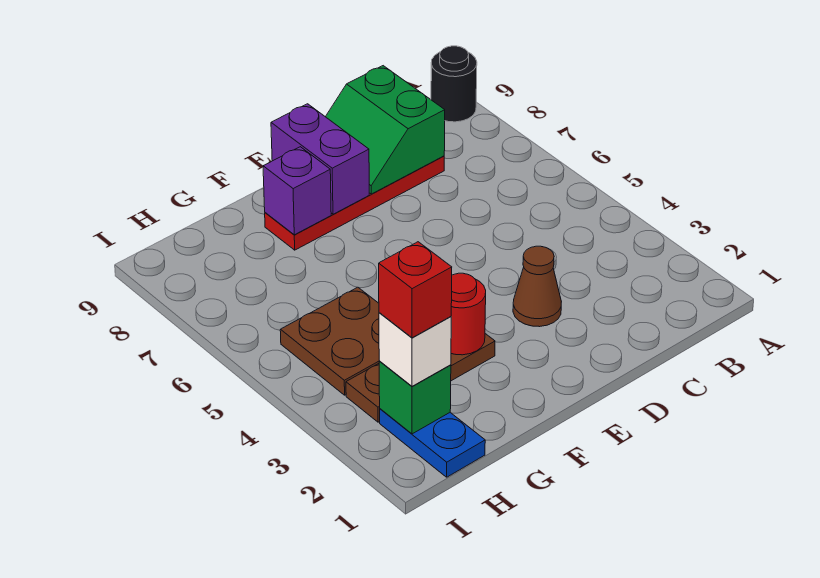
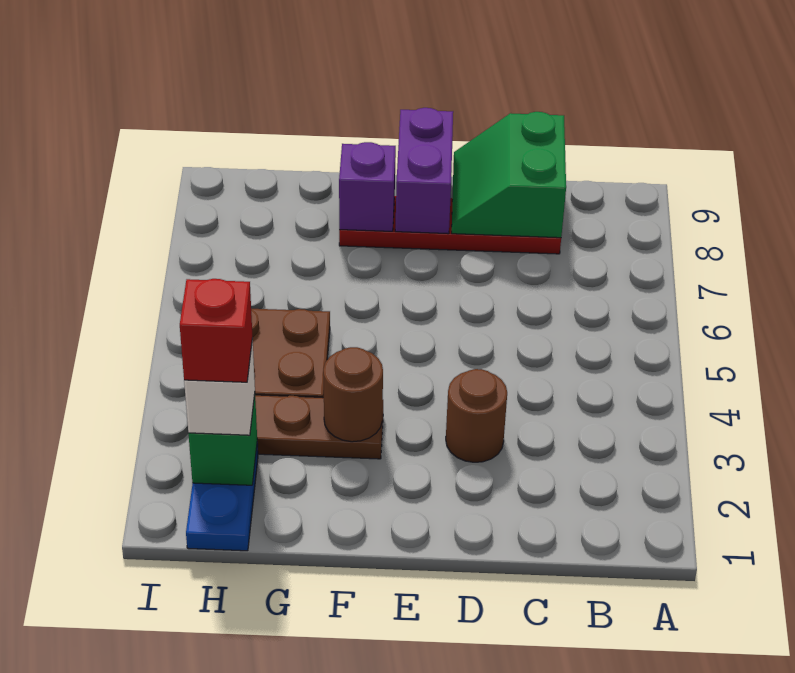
black 1x1 round brick [431,46,477,122] -> none
brown 1x1 cone [513,246,561,327] -> brown 1x1 round brick [446,369,507,462]
red 1x1 round brick [451,273,486,355] -> brown 1x1 round brick [323,347,383,442]

